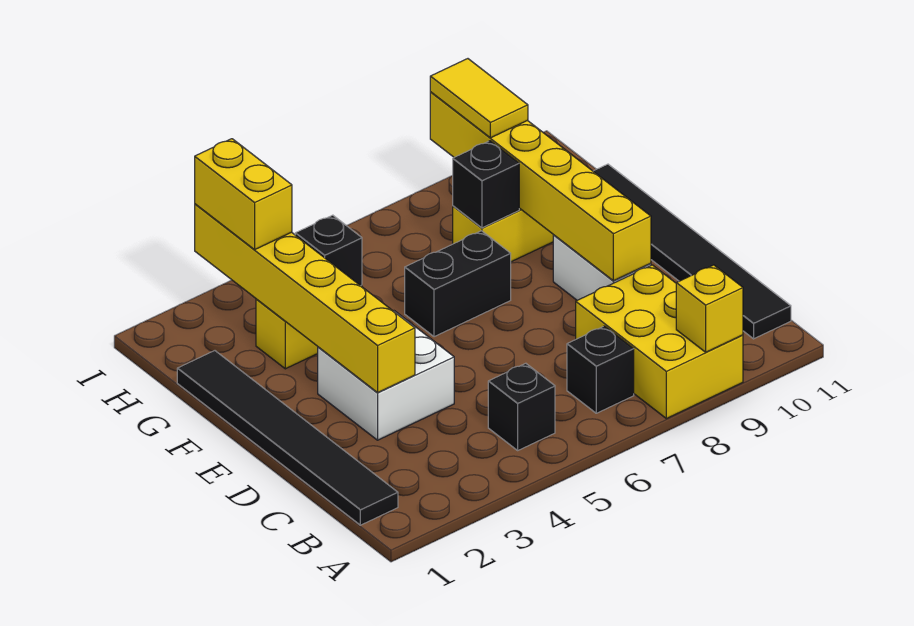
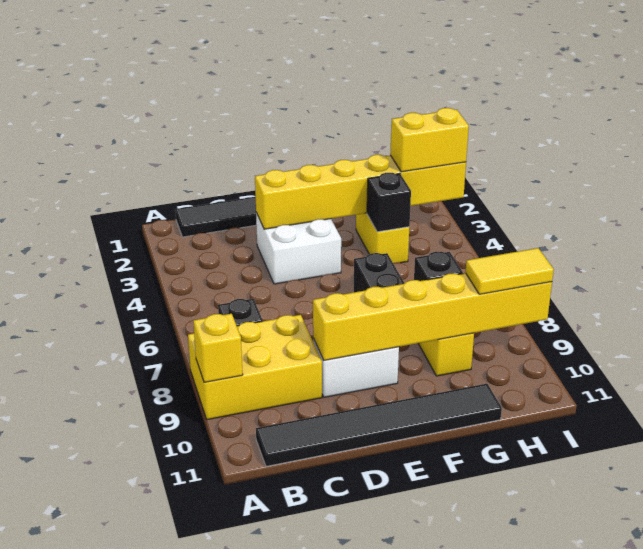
black 1x1 brick [488,363,555,450] -> none

